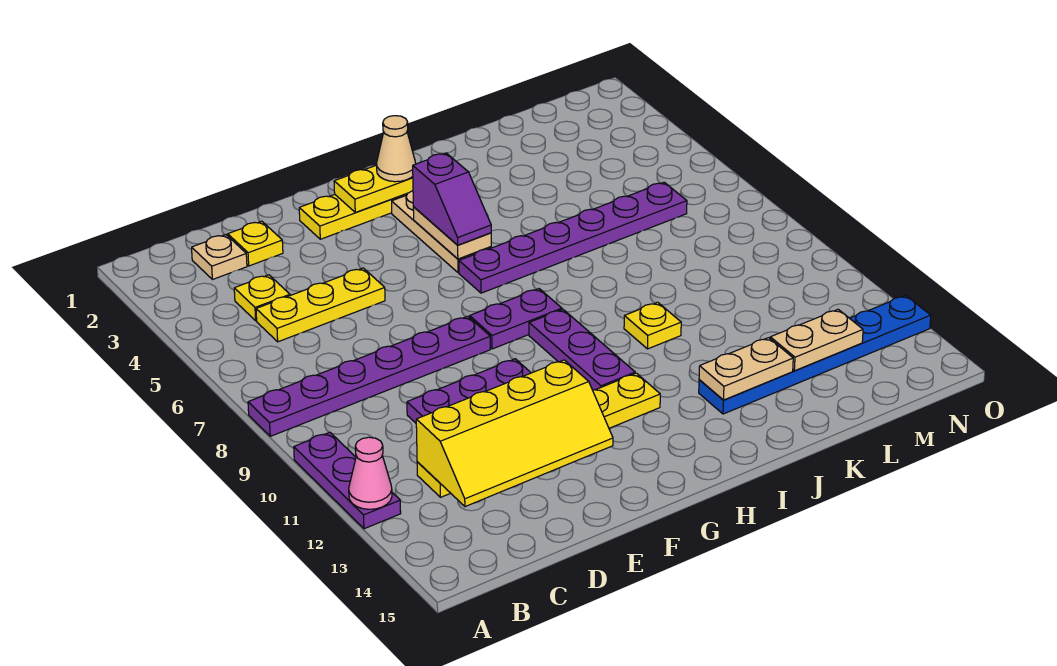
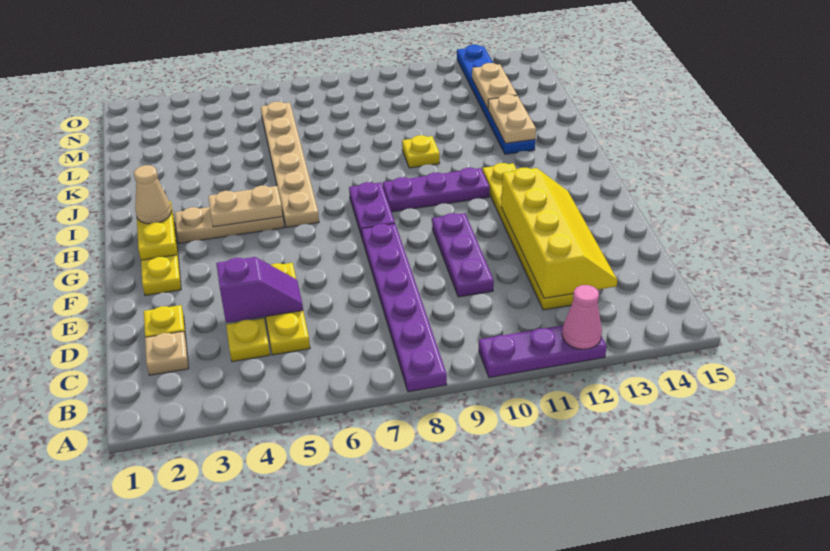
purple 1x2 slope [413,153,491,245] -> purple 1x2 slope moved to [216,257,303,323]
purple 1x6 plate [459,182,687,293] -> tan 1x6 plate [261,102,319,227]

